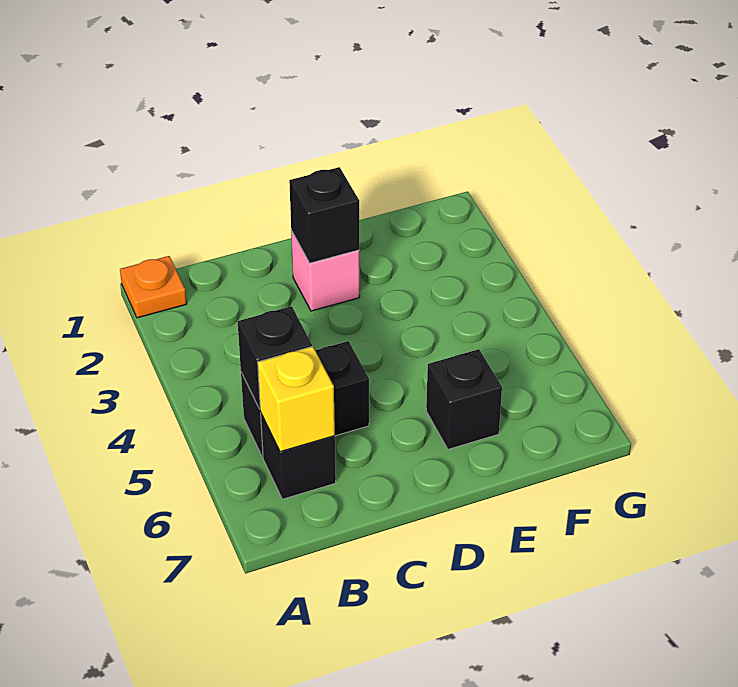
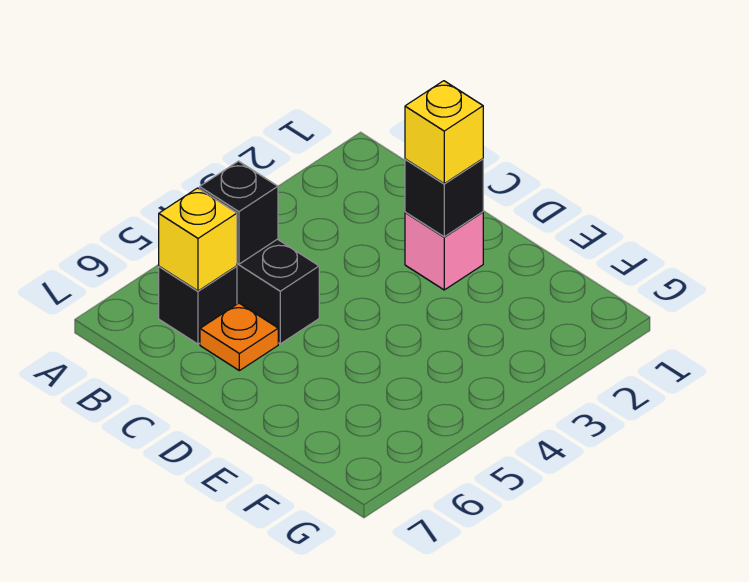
orange 1x1 plate [120,256,187,318] -> orange 1x1 plate moved to [200,303,278,371]
none -> yellow 1x1 brick [405,81,483,183]
black 1x1 brick [426,349,502,449] -> none

